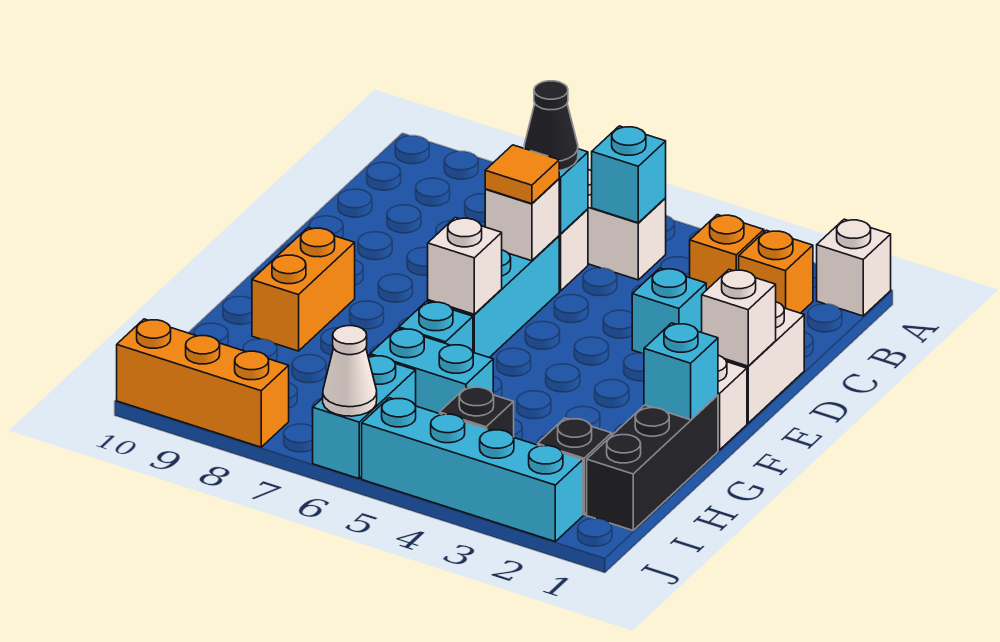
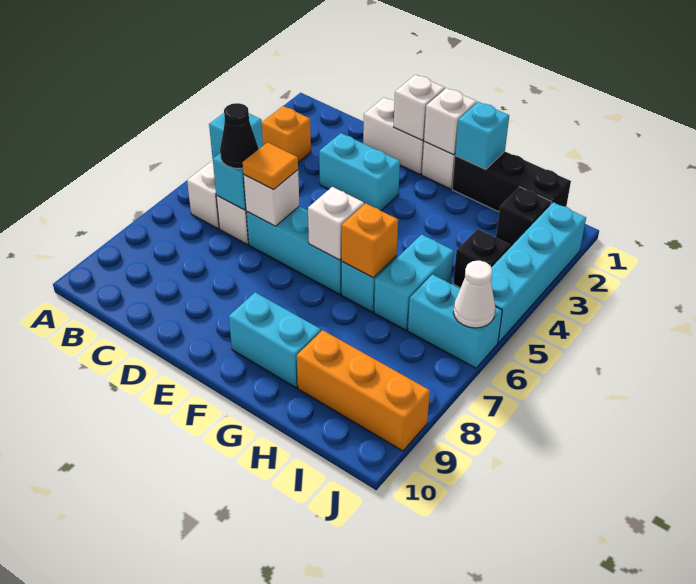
white 1x1 brick [817,219,891,316] -> white 1x1 brick moved to [424,88,477,155]
orange 1x1 brick [739,230,813,313] -> orange 1x1 brick moved to [342,203,398,278]
cyan 1x1 brick [632,268,706,353] -> cyan 1x2 brick [319,133,400,211]
orange 1x2 brick [252,228,355,351] -> cyan 1x2 brick [229,292,321,388]
orange 1x3 brick [117,319,289,447] -> orange 1x3 brick turned to [297,330,430,451]

